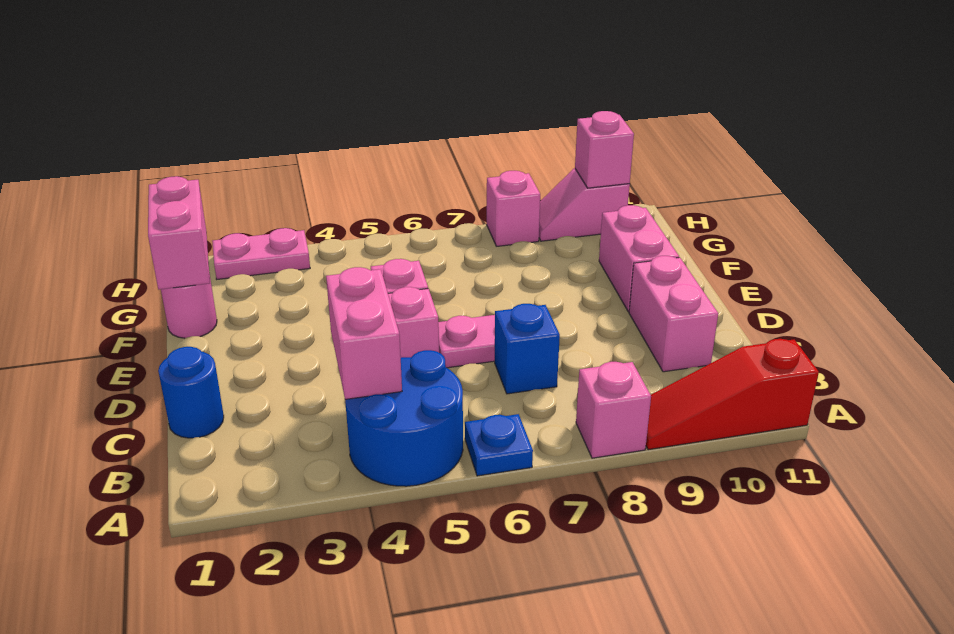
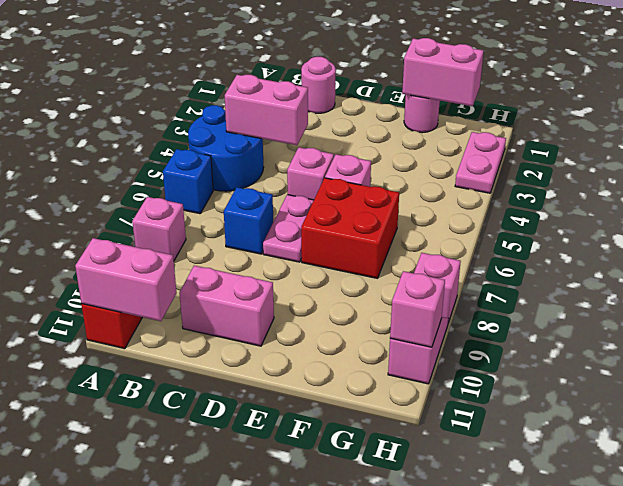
blue 1x1 plate [465,414,533,476] -> blue 1x1 brick [163,149,213,214]
blue 1x1 round brick [158,347,224,438] -> pink 1x1 round brick [301,57,336,113]
none -> red 2x2 brick [301,178,399,278]
pink 1x2 brick [599,205,679,312] -> pink 1x2 brick moved to [75,238,177,321]

